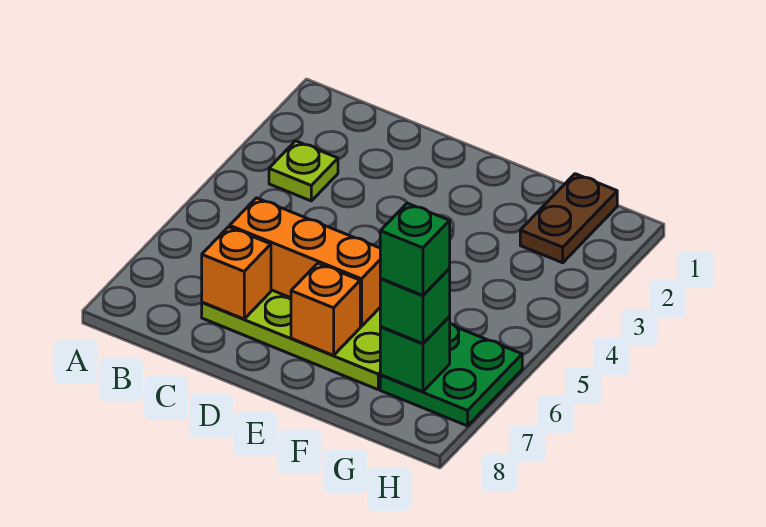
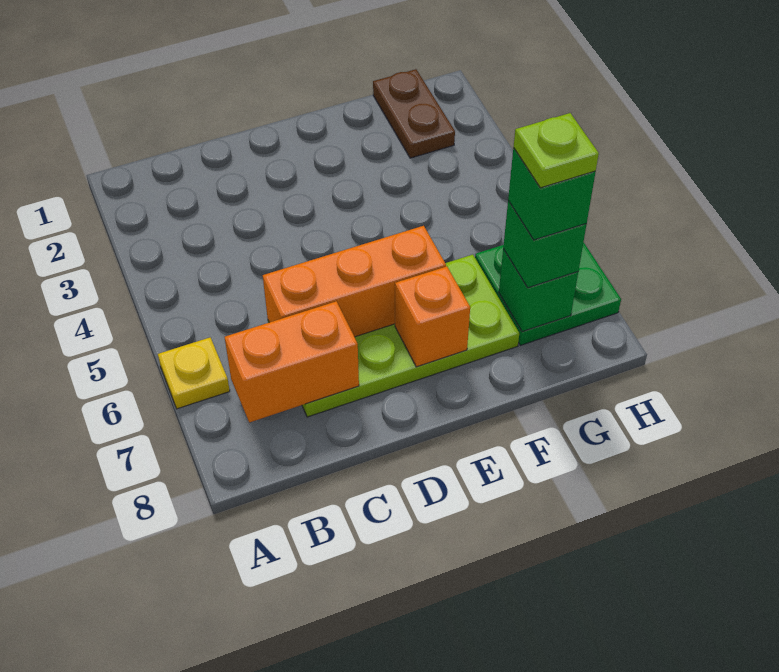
none -> yellow 1x1 plate [158,338,230,409]
lime 1x1 plate [269,141,338,201] -> lime 1x1 plate moved to [514,113,599,188]
orange 1x1 brick [202,227,271,319] -> orange 1x2 brick [225,301,359,422]

